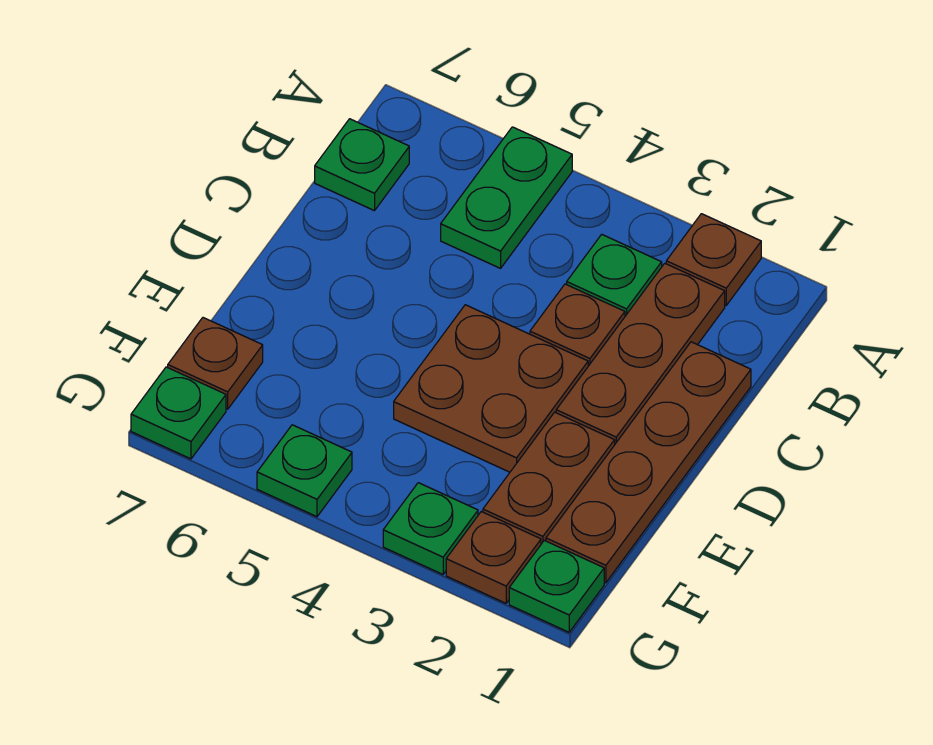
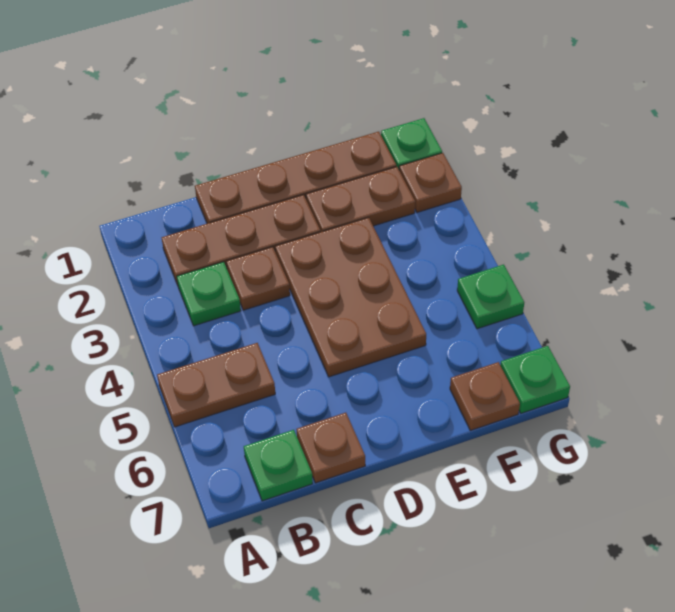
brown 1x1 plate [666,214,761,305] -> brown 1x1 plate moved to [297,413,365,483]
green 1x2 plate [441,127,572,268] -> brown 1x2 plate [157,343,275,427]
brown 2x2 plate [394,305,588,472] -> brown 2x3 plate [275,218,426,377]
green 1x1 plate [383,483,478,574] -> none

